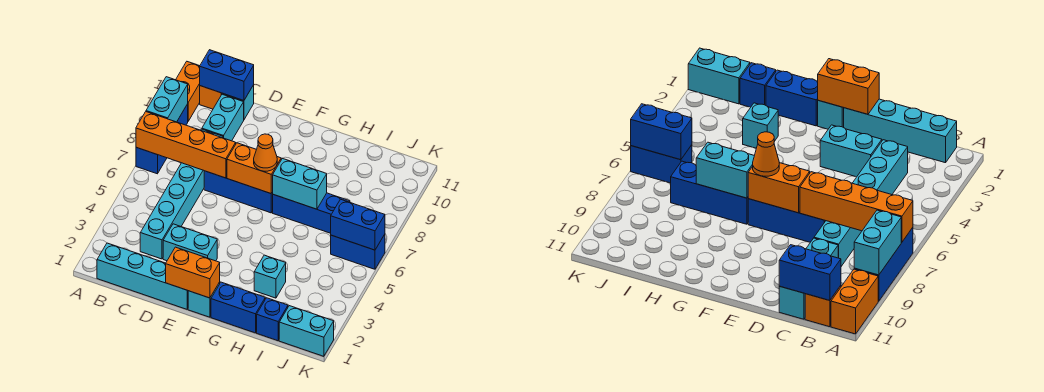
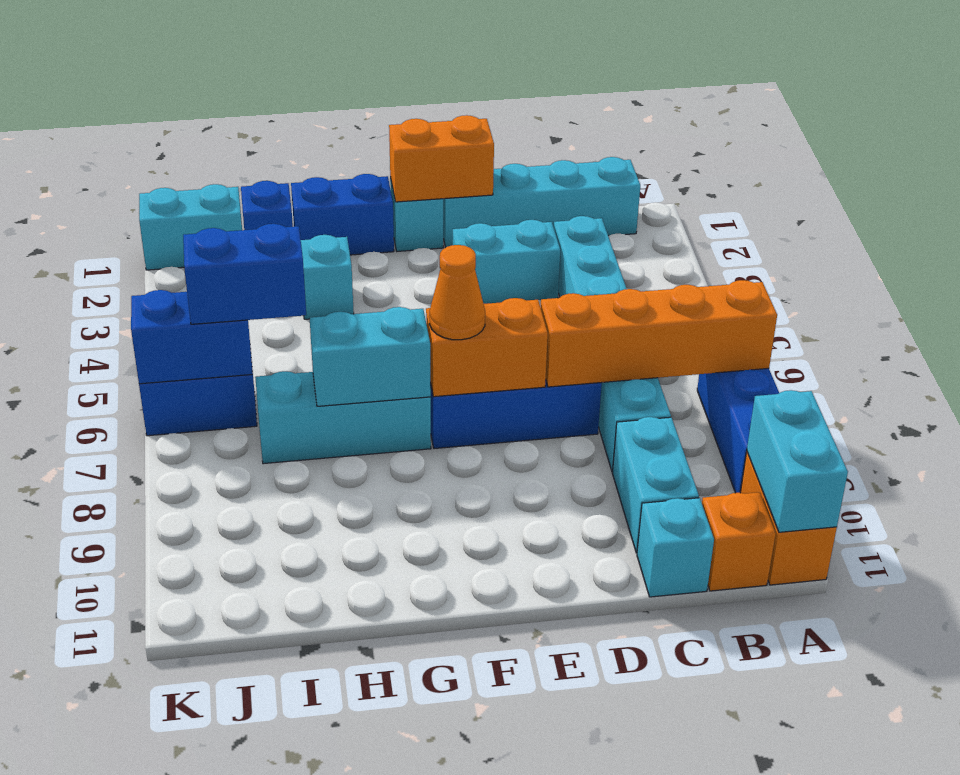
cyan 1x2 brick [146,77,188,122] -> cyan 1x2 brick moved to [747,390,848,532]
blue 1x2 brick [200,50,254,101] -> blue 1x2 brick moved to [183,224,306,324]
blue 1x3 brick [273,193,350,233] -> cyan 1x3 brick [255,371,431,464]

